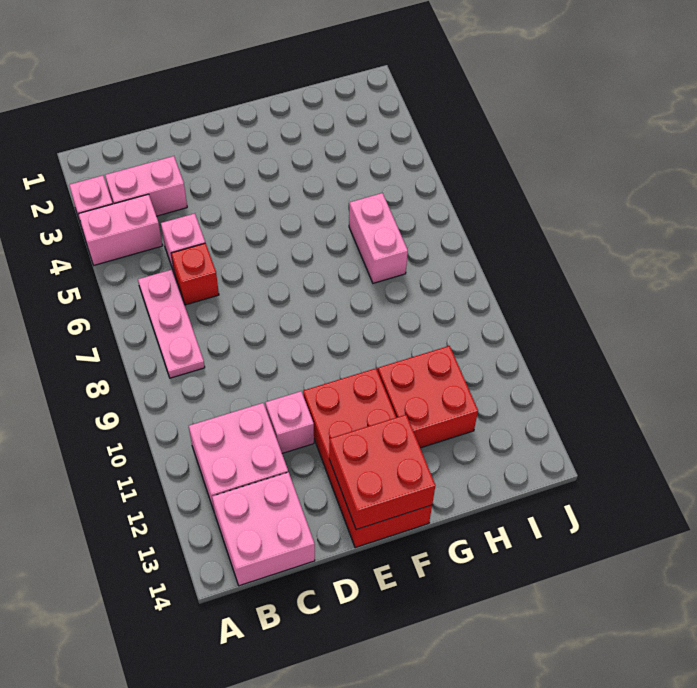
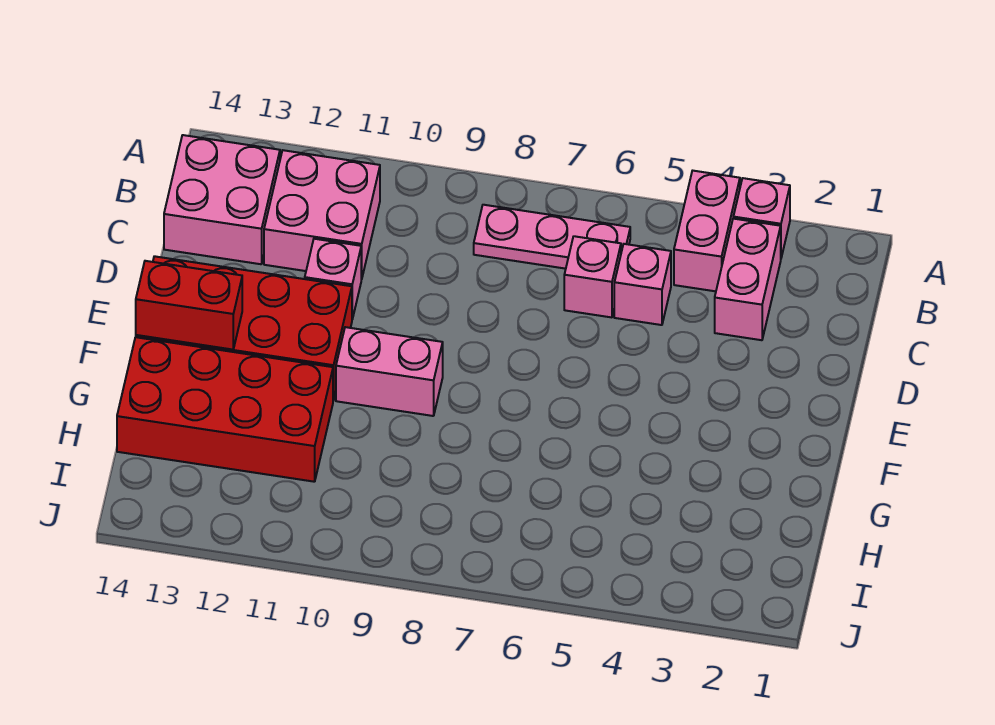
red 1x1 brick [171,243,219,305] -> pink 1x1 brick [564,236,621,317]
red 2x2 brick [329,415,435,530] -> red 1x2 brick [136,261,242,350]
red 2x2 brick [378,346,478,448] -> red 2x4 brick [117,337,333,482]
pink 1x2 brick [349,193,408,283] -> pink 1x2 brick moved to [336,327,443,416]

